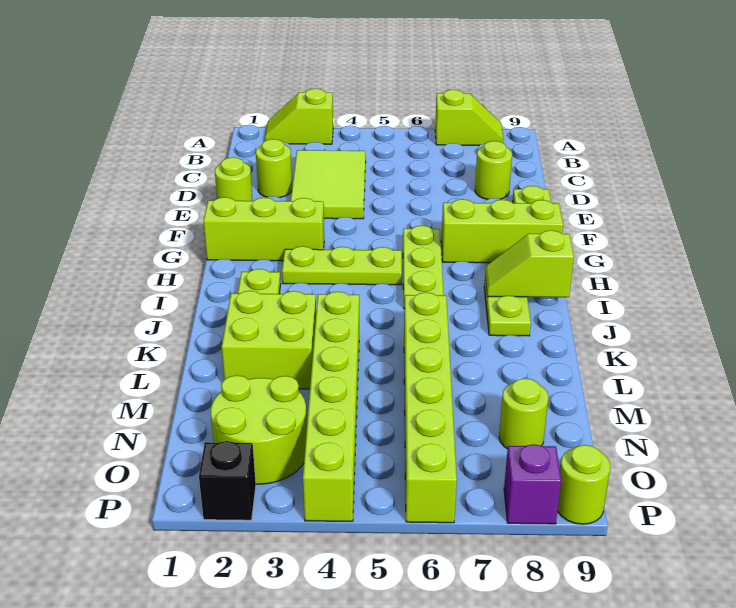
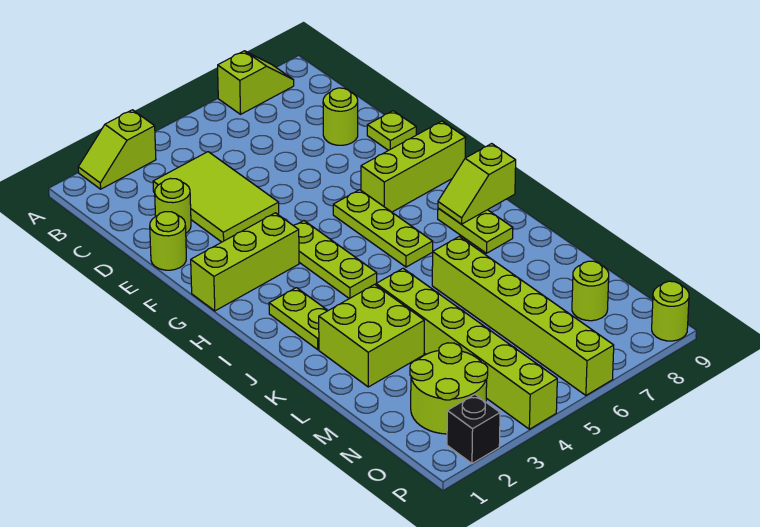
lime 1x3 plate [282,246,402,285] -> lime 1x3 plate turned to [294,221,377,299]
purple 1x1 brick [504,444,561,524] -> none

